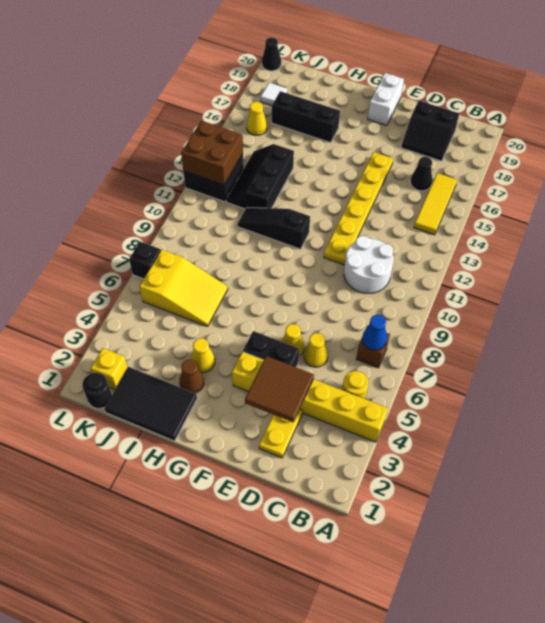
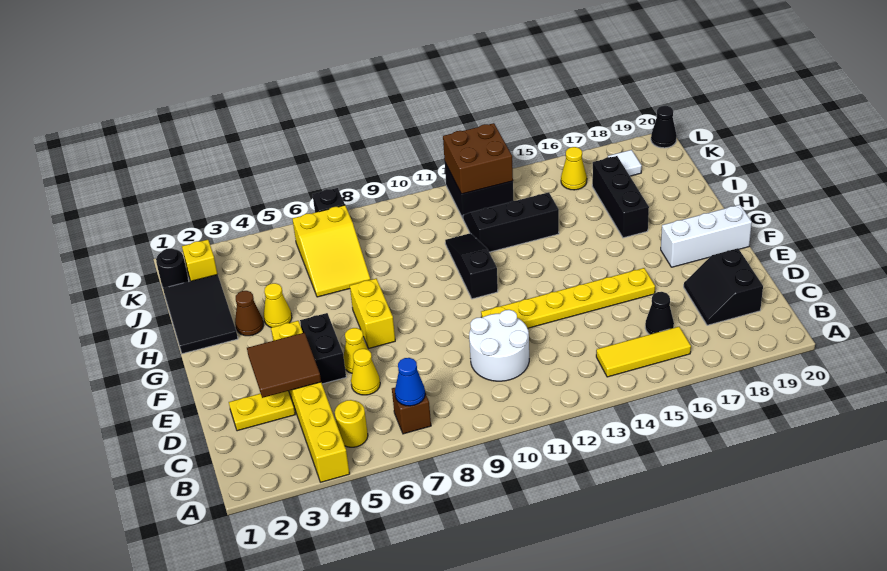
none -> yellow 1x2 brick [350,279,395,348]
white 1x2 brick [368,73,404,126] -> white 1x3 brick [661,205,752,267]

